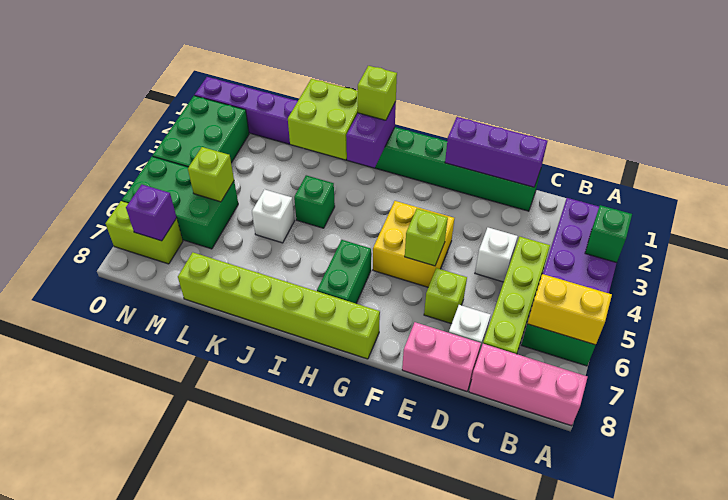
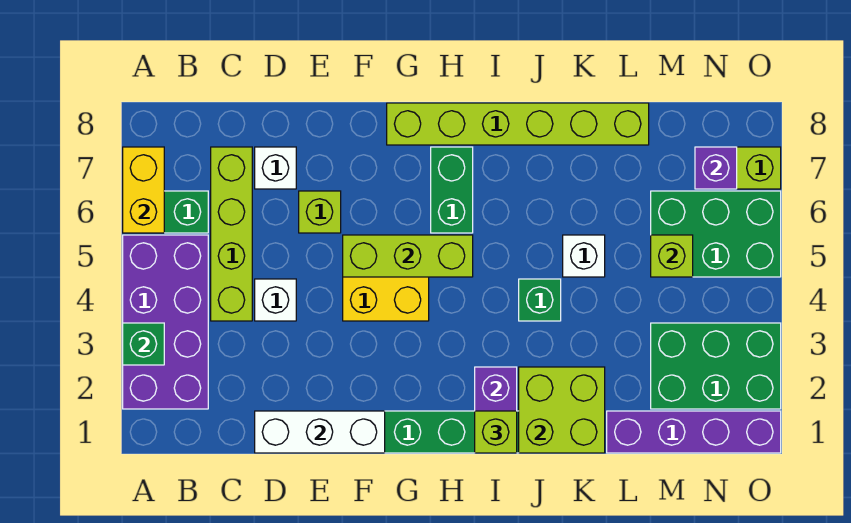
yellow 1x2 brick [527,274,612,345] -> yellow 1x2 brick turned to [123,147,164,233]
pink 1x3 brick [469,344,587,426] -> none
purple 1x3 brick [445,117,547,187] -> white 1x3 brick [255,411,385,453]
pink 1x2 brick [402,322,481,391] -> none
lime 1x1 brick [405,209,448,266] -> lime 1x3 brick [343,235,473,277]
green 2x3 brick [153,96,249,167] -> green 2x3 brick turned to [651,323,781,409]

